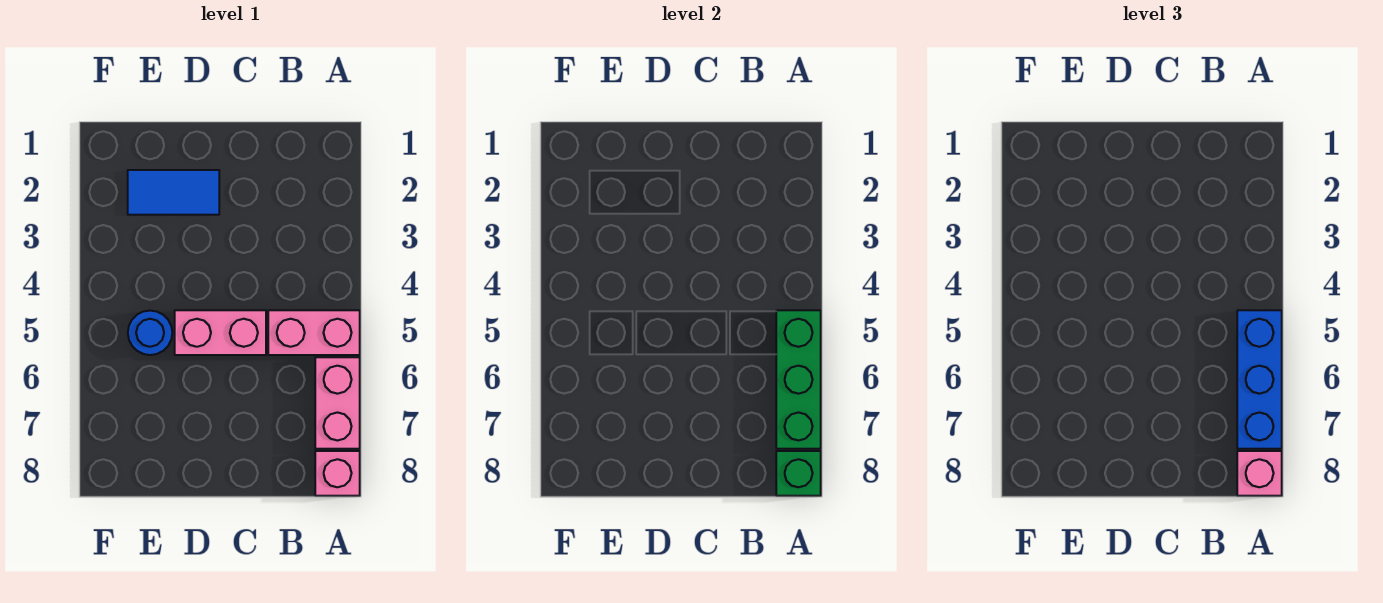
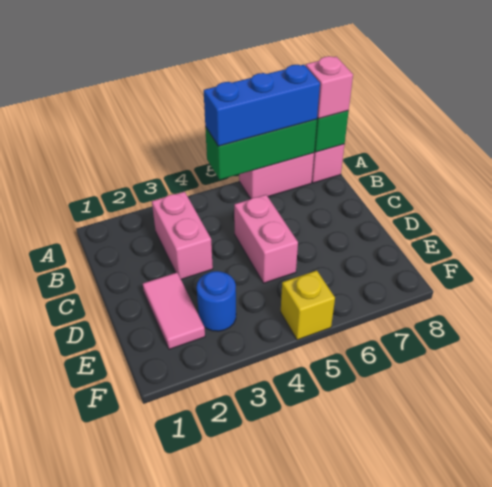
pink 1x2 brick [268,310,360,355] -> pink 1x2 brick moved to [152,192,213,279]
blue 1x2 tile [128,170,219,215] -> pink 1x2 tile [143,273,205,349]
blue 1x1 round brick [128,311,172,355] -> blue 1x1 round brick moved to [197,271,236,331]
none -> yellow 1x1 brick [281,270,335,340]

